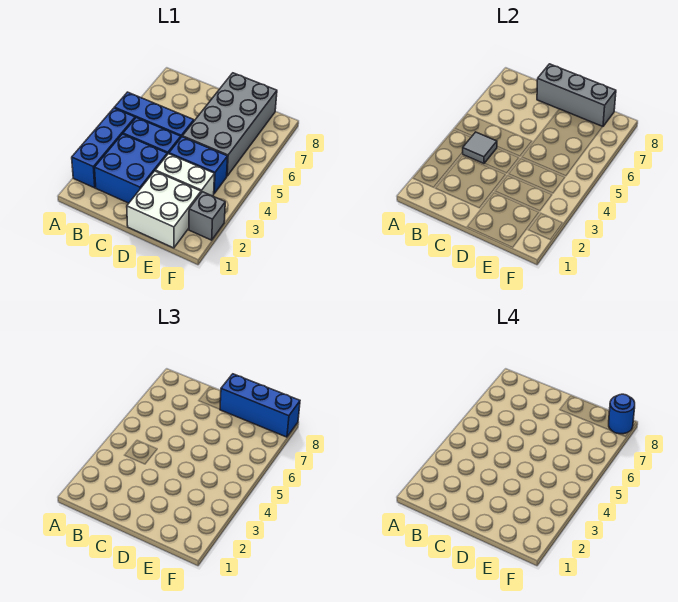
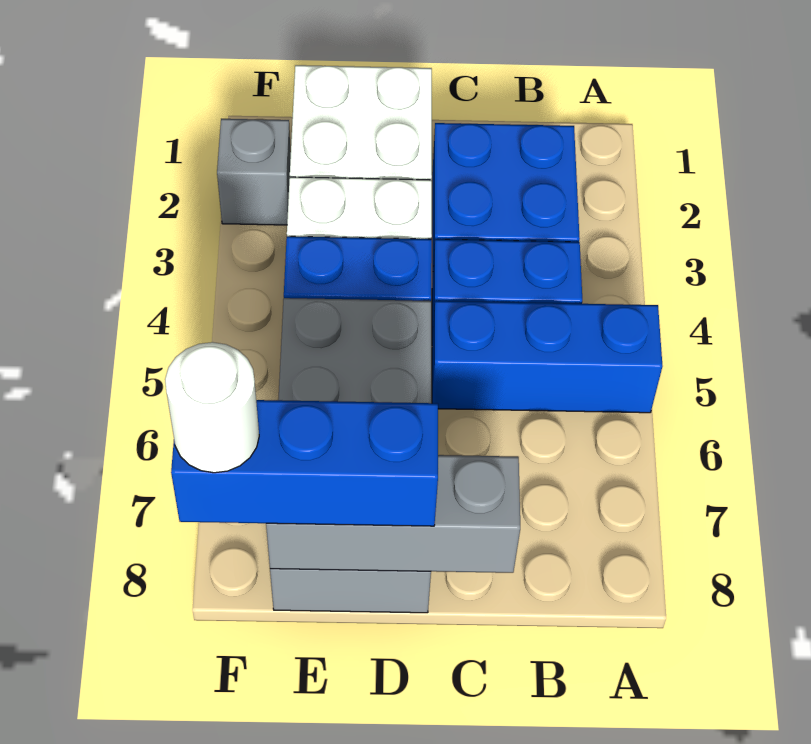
blue 1x3 brick [72,108,135,188] -> none
grey 1x1 tile [462,132,497,164] -> none
blue 1x1 round brick [609,394,635,434] -> white 1x1 round brick [165,342,259,473]

